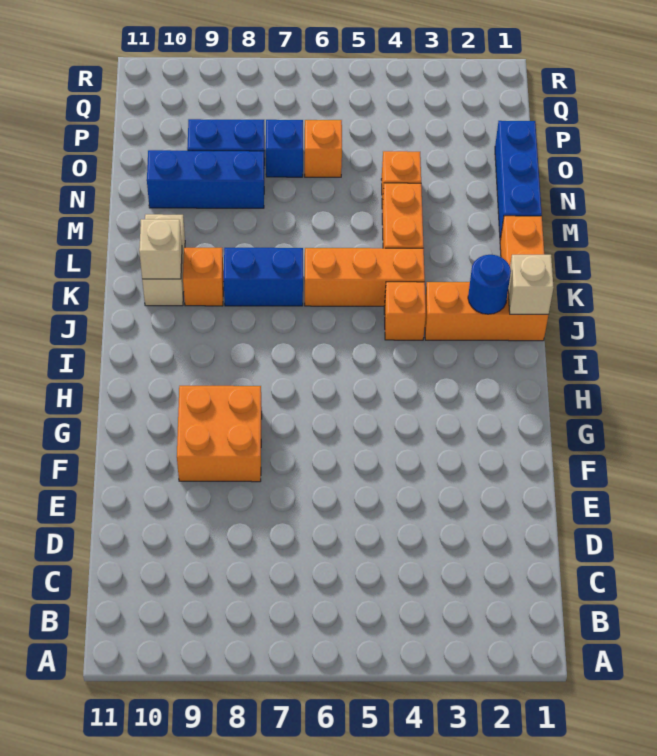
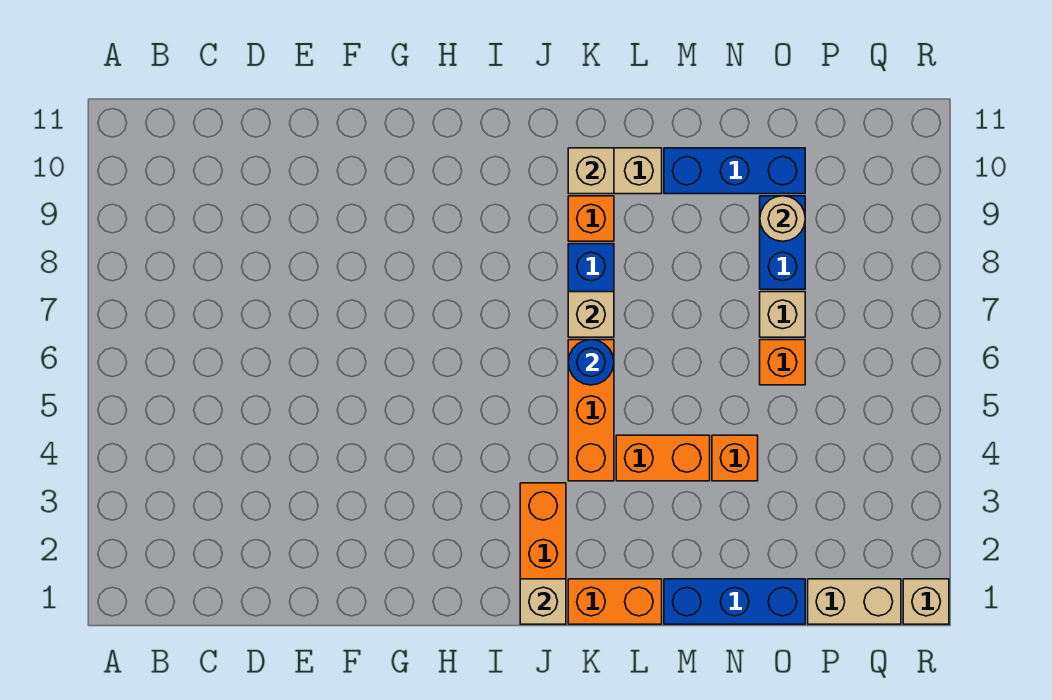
orange 2x2 brick [177,386,262,482] -> none
blue 1x1 round brick [468,255,511,314] -> blue 1x1 round brick moved to [568,340,614,385]
orange 1x1 brick [384,282,426,340] -> none
none -> tan 1x1 brick [568,292,614,337]
blue 1x3 brick [147,150,264,208] -> blue 1x3 brick turned to [664,148,805,194]
blue 1x1 brick [266,120,303,177] -> tan 1x1 brick [760,292,805,337]
none -> tan 1x1 round brick [760,196,805,241]
none -> tan 1x2 brick [808,579,901,624]
none -> tan 1x1 brick [903,579,949,624]

